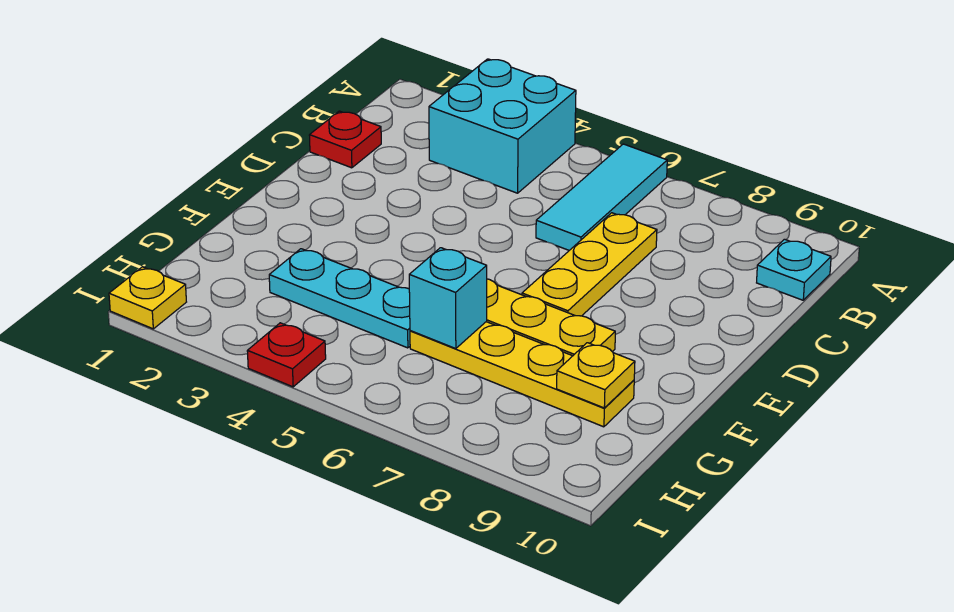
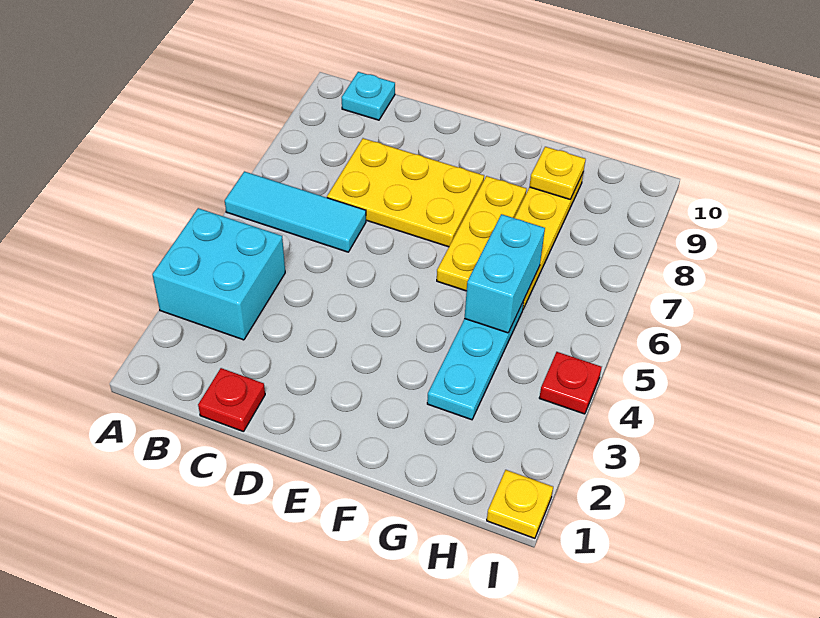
yellow 1x3 plate [522,213,657,316] -> yellow 2x3 plate [327,138,484,247]
cyan 1x1 brick [409,248,487,349] -> cyan 1x2 brick [465,214,545,333]

